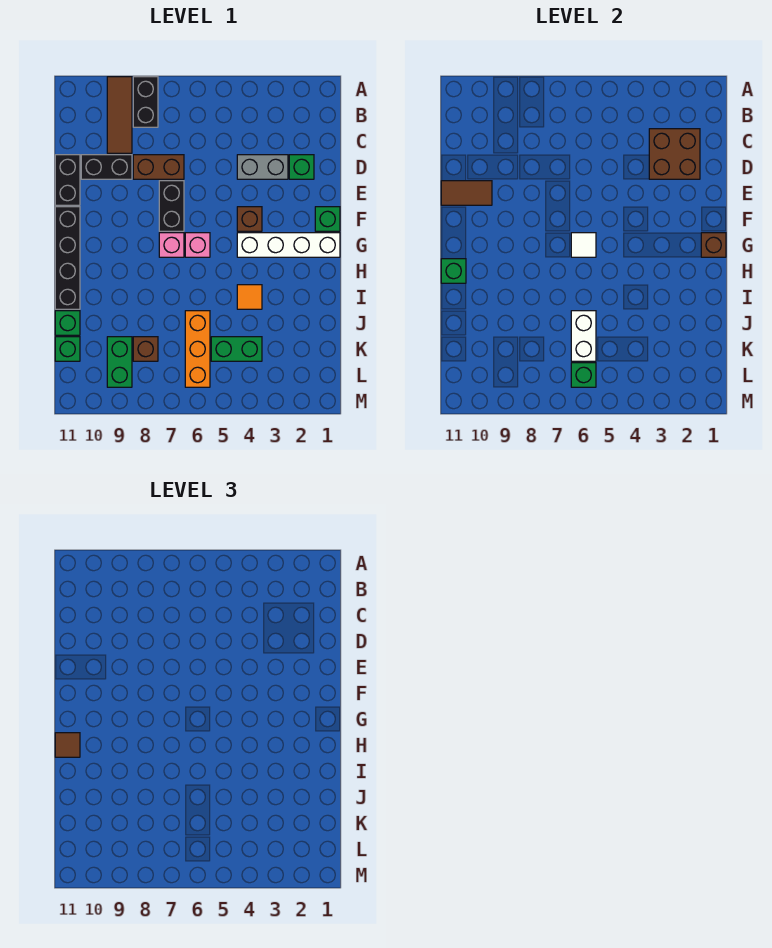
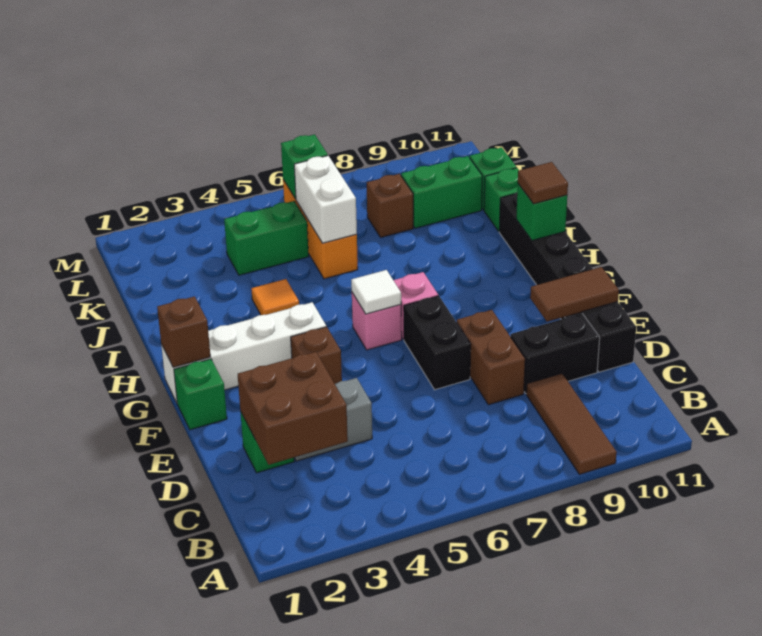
black 1x2 brick [133,77,158,127] -> none
brown 1x2 brick [133,155,184,179] -> brown 1x2 brick turned to [457,310,525,405]
green 1x2 brick [107,337,132,387] -> green 1x2 brick turned to [401,156,482,228]

